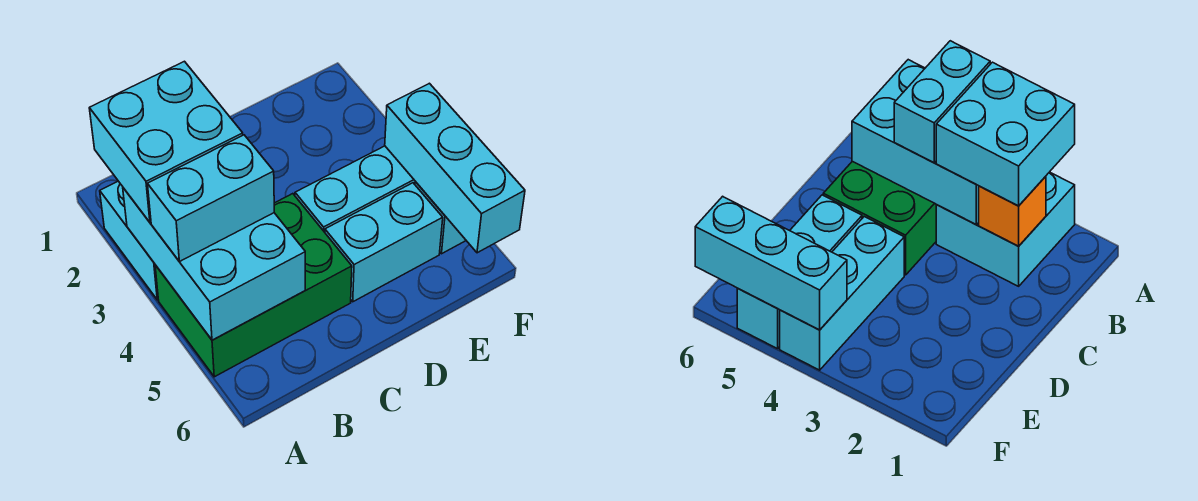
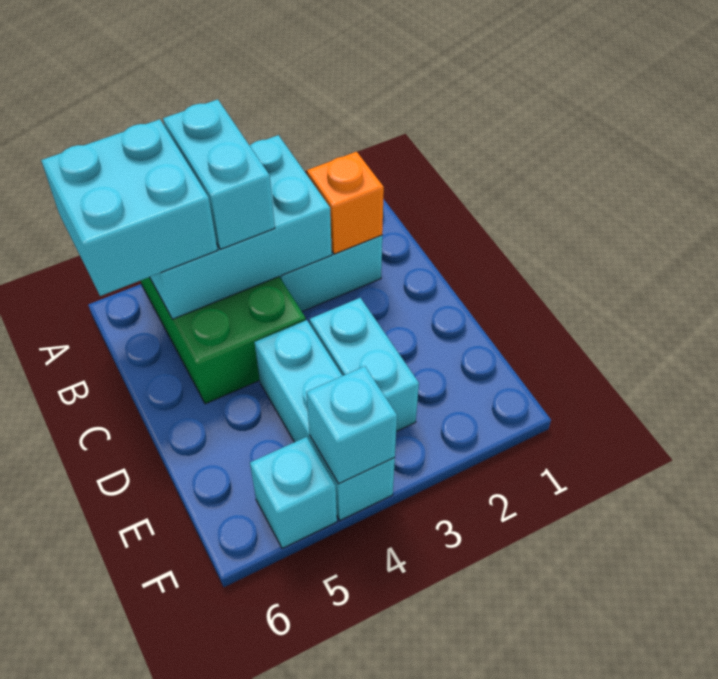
cyan 2x2 brick [89,61,243,222] -> cyan 2x2 brick moved to [41,119,217,296]
cyan 1x2 brick [325,183,443,302] -> cyan 1x2 brick moved to [310,298,419,431]
cyan 1x3 brick [385,83,525,253] -> cyan 1x1 brick [306,366,397,484]

